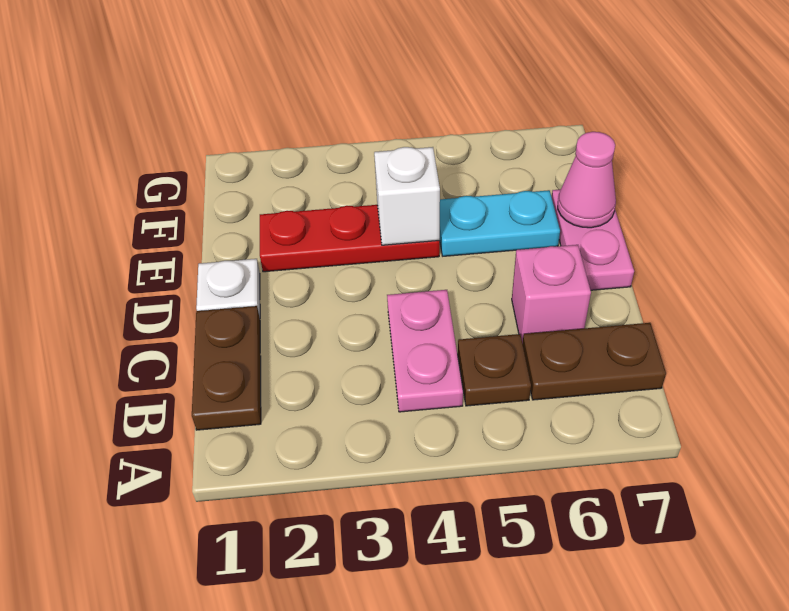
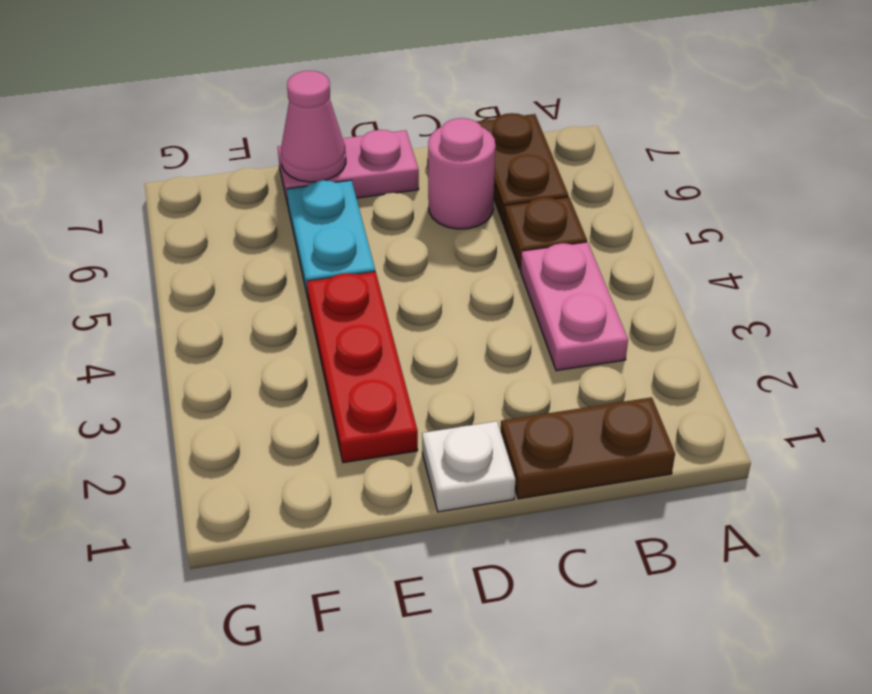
pink 1x2 plate [387,290,463,412] -> pink 1x2 plate turned to [521,242,628,371]
pink 1x1 brick [512,245,591,343] -> pink 1x1 round brick [428,118,495,229]
white 1x1 brick [374,147,440,245] -> none

